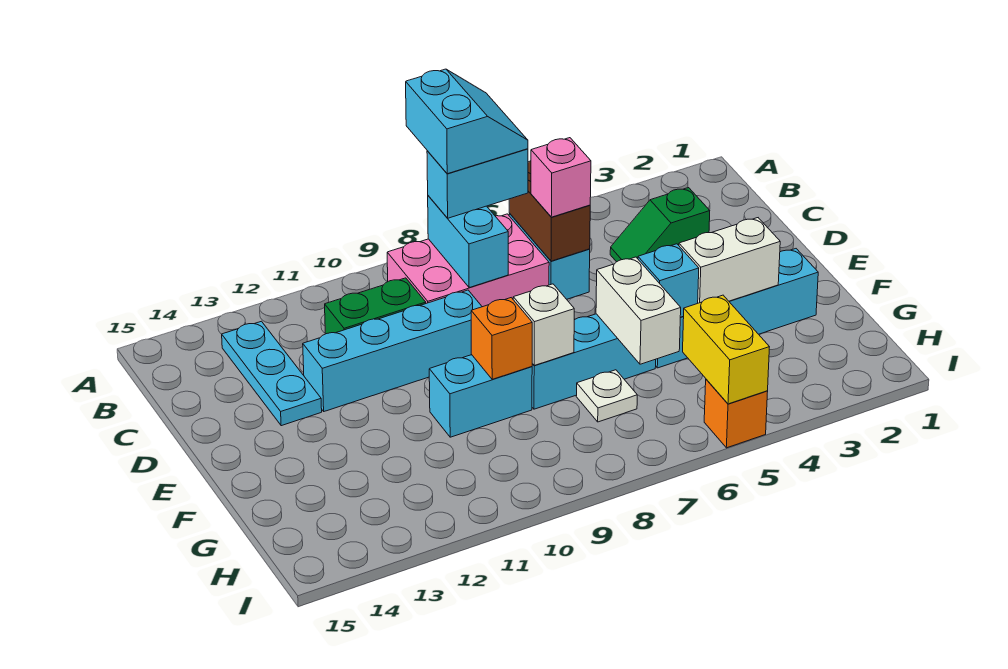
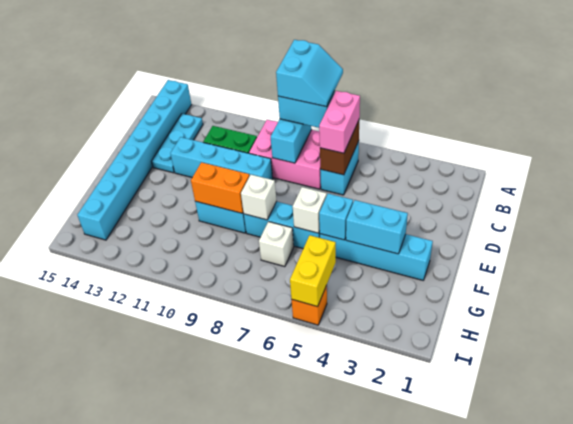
none -> cyan 1x8 brick [77,80,192,240]
green 1x2 slope [610,188,710,262] -> none
pink 1x1 brick [531,138,591,217] -> pink 1x2 brick [319,91,360,153]
white 1x2 brick [679,218,780,303] -> cyan 1x2 brick [346,200,408,254]
white 1x2 brick [596,257,681,364] -> white 1x1 brick [293,187,327,233]
orange 1x1 brick [471,298,532,379] -> orange 1x2 brick [191,162,250,213]
white 1x1 plate [576,370,637,422] -> white 1x1 brick [259,222,294,267]

